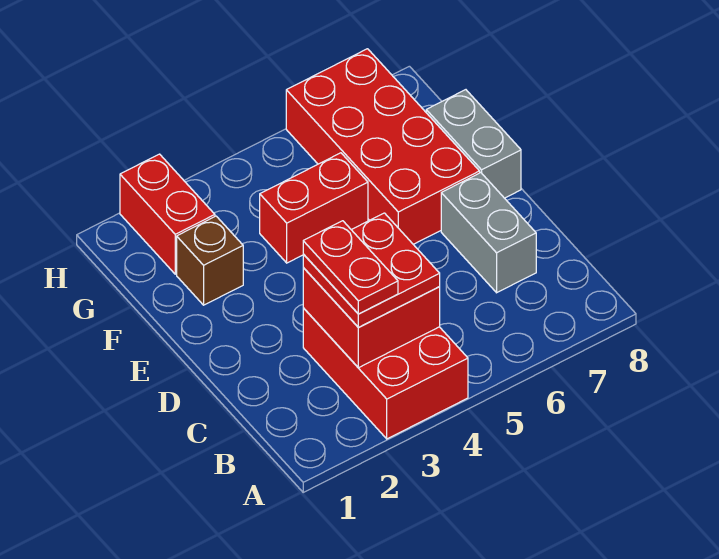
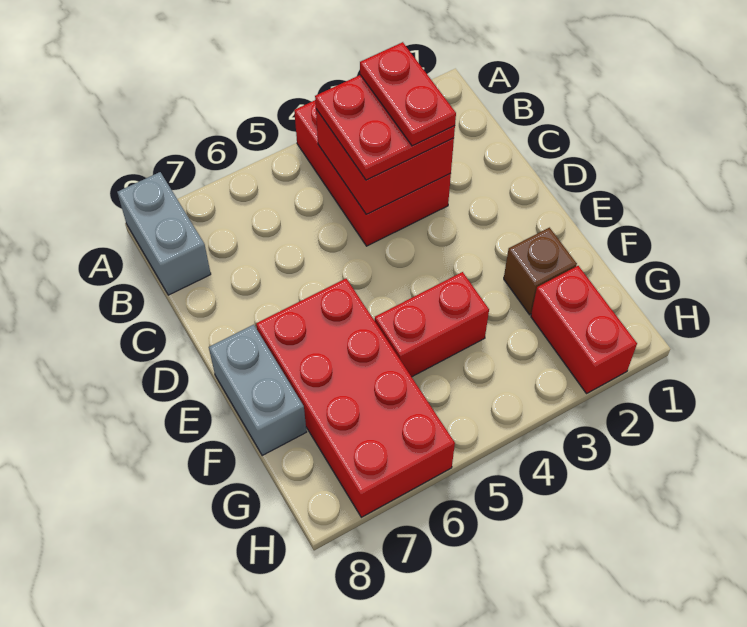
grey 1x2 brick [441,173,536,293] -> grey 1x2 brick moved to [117,172,211,295]

